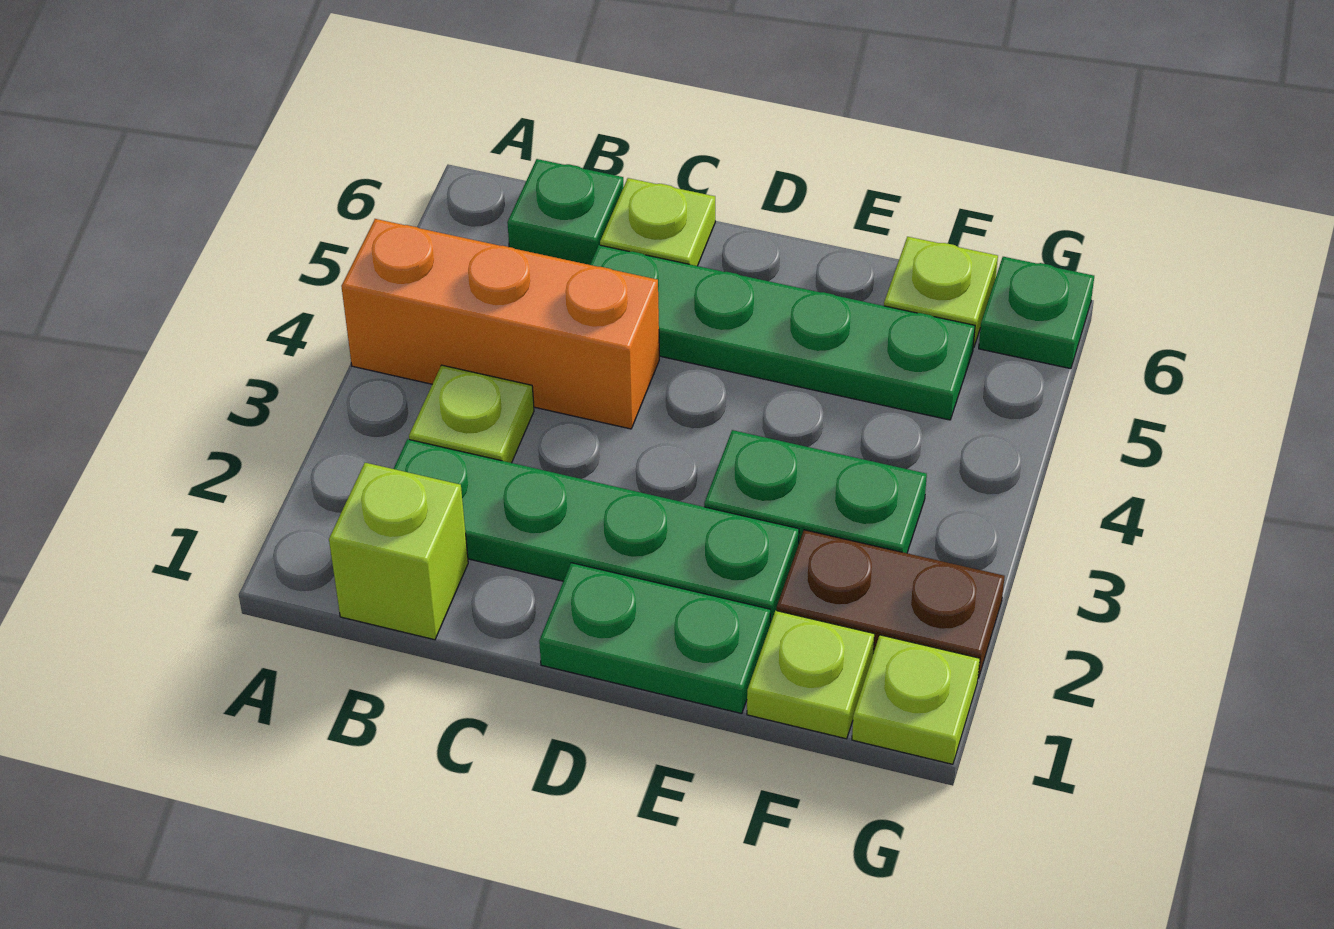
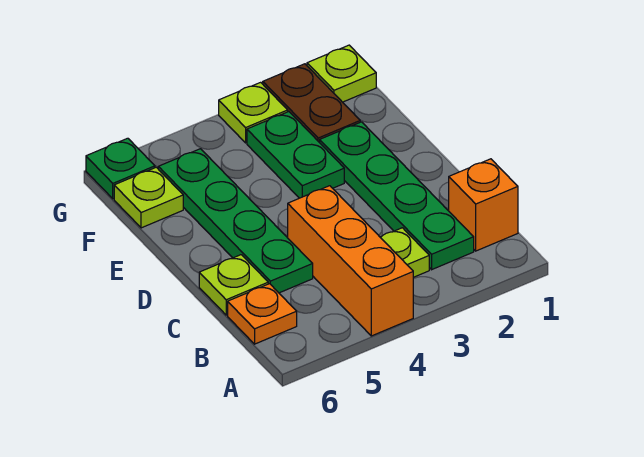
lime 1x1 brick [329,463,468,640] -> orange 1x1 brick [449,159,518,251]
green 1x1 plate [507,159,623,265] -> orange 1x1 plate [228,284,297,344]
green 1x2 plate [539,563,770,714] -> none
lime 1x1 plate [747,611,874,739] -> lime 1x1 plate moved to [219,82,288,143]

